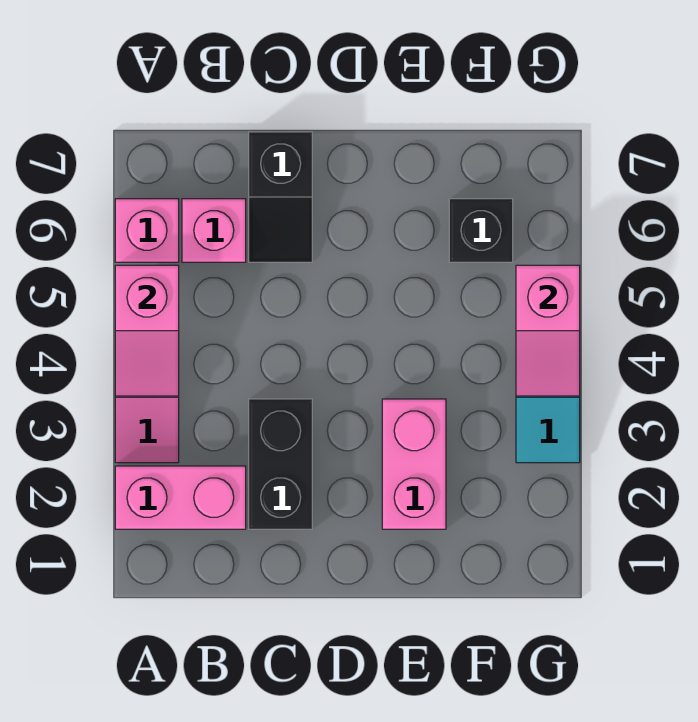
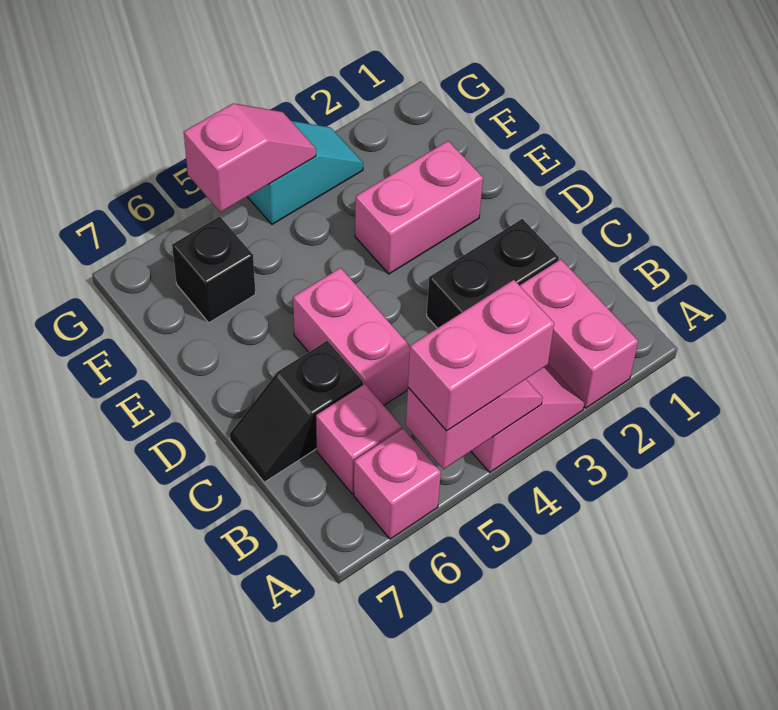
none -> pink 1x2 brick [408,280,554,431]
none -> pink 1x2 brick [293,268,410,405]
black 1x2 slope [249,132,312,262] -> black 1x2 slope turned to [229,341,363,482]

